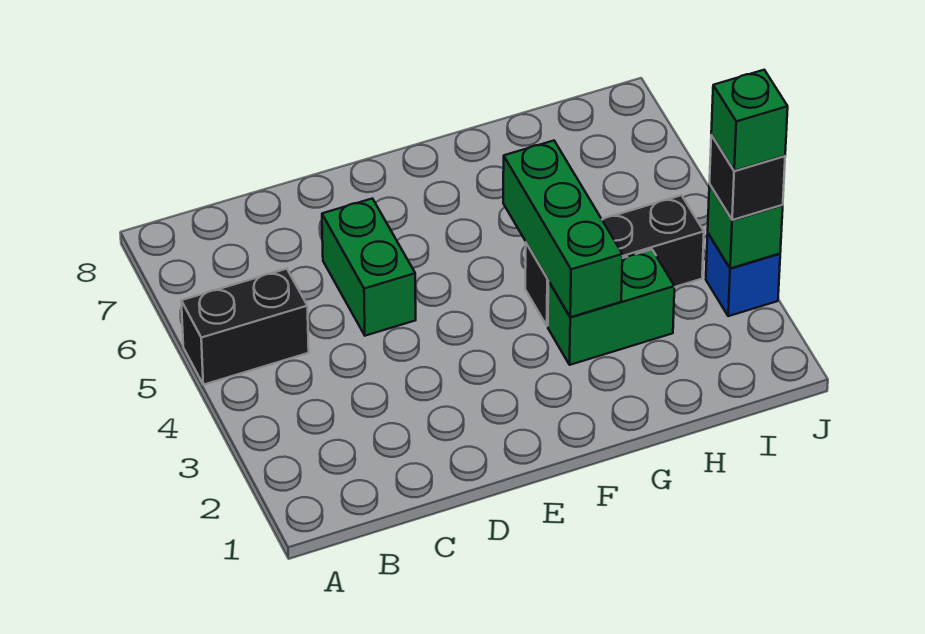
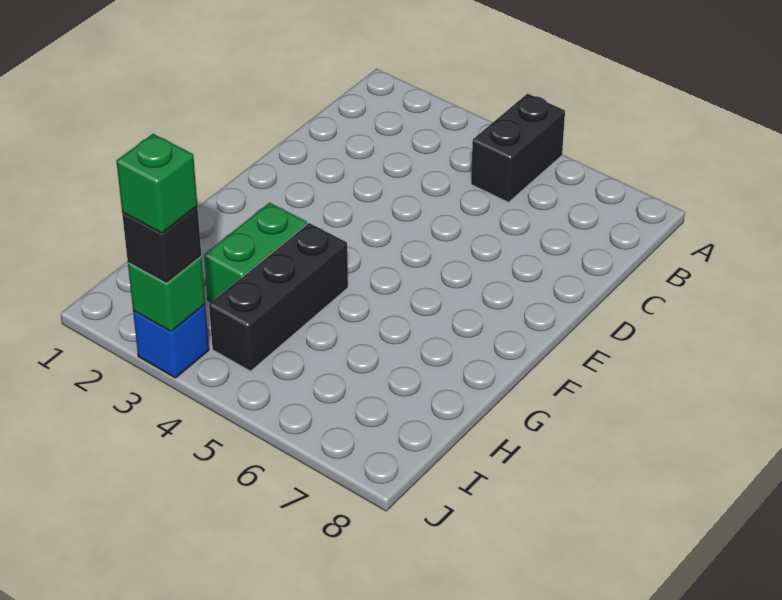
green 1x2 brick [322,199,416,336] -> none
green 1x3 brick [503,141,622,317] -> none

